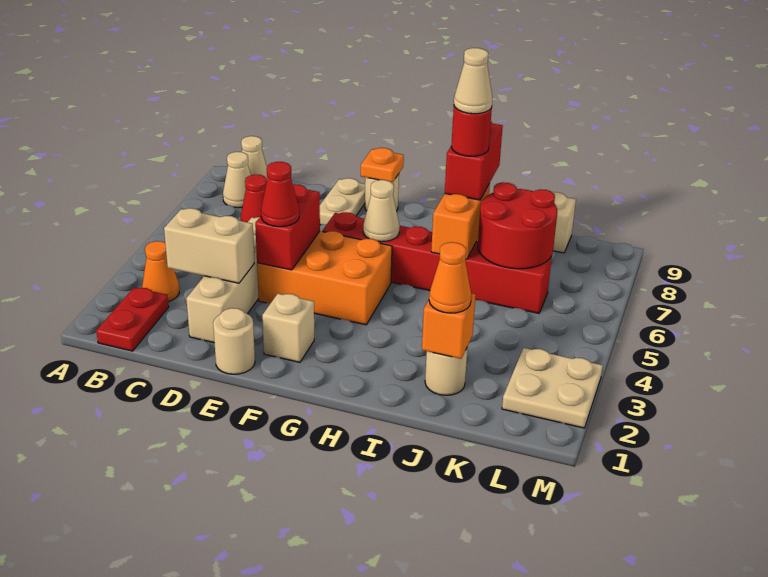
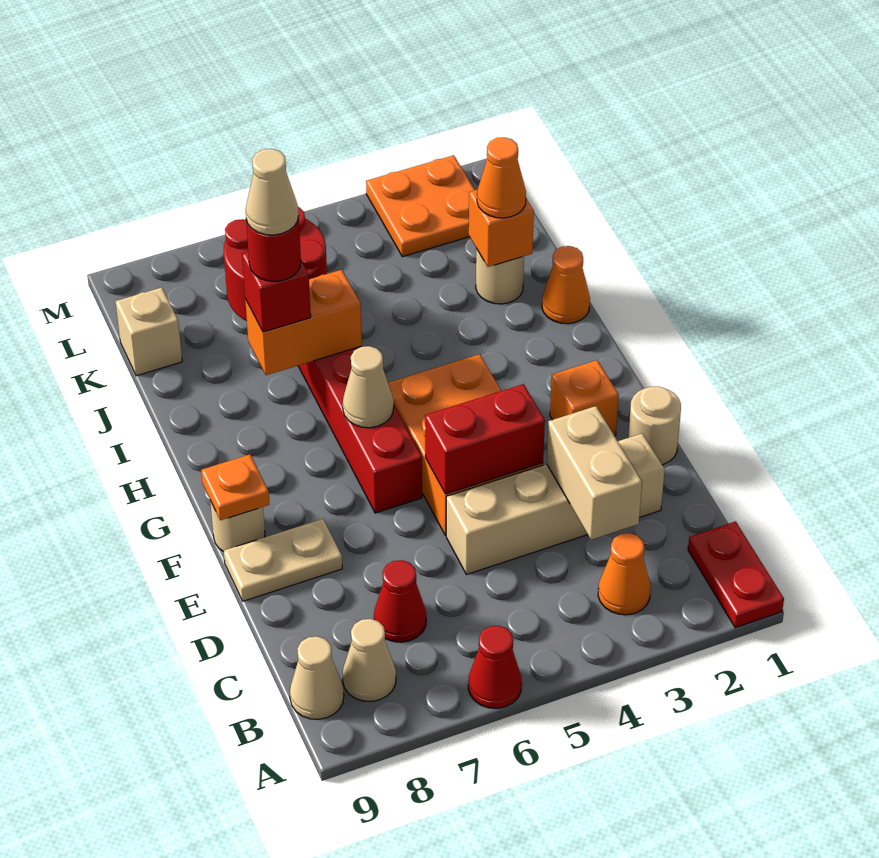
red 1x2 plate [96,288,169,351] -> red 1x2 plate turned to [688,521,784,628]
red 1x1 cone [261,162,299,227] -> red 1x1 cone moved to [468,626,522,708]
tan 1x1 brick [262,294,314,362] -> orange 1x1 brick [550,360,619,436]
none -> orange 1x1 cone [542,246,590,324]
red 1x2 brick [445,122,503,200] -> red 1x1 brick [242,252,311,332]
tan 2x2 plate [502,348,603,428] -> orange 2x2 plate [366,155,475,257]

